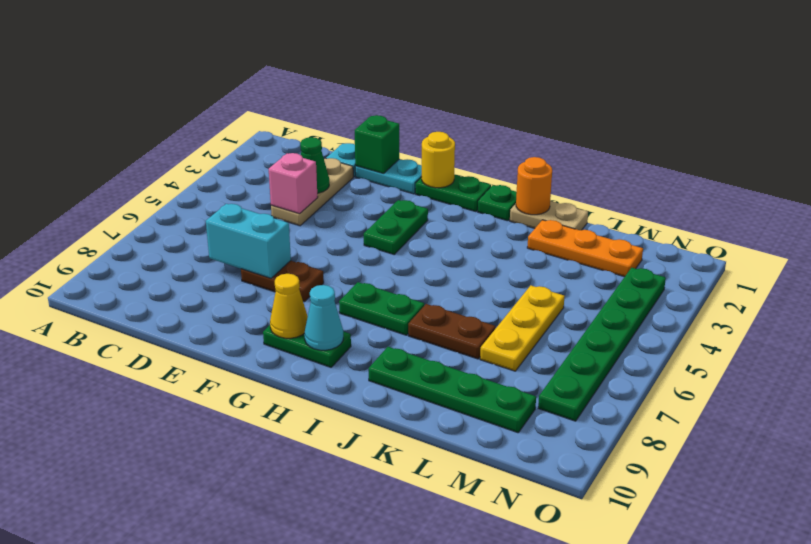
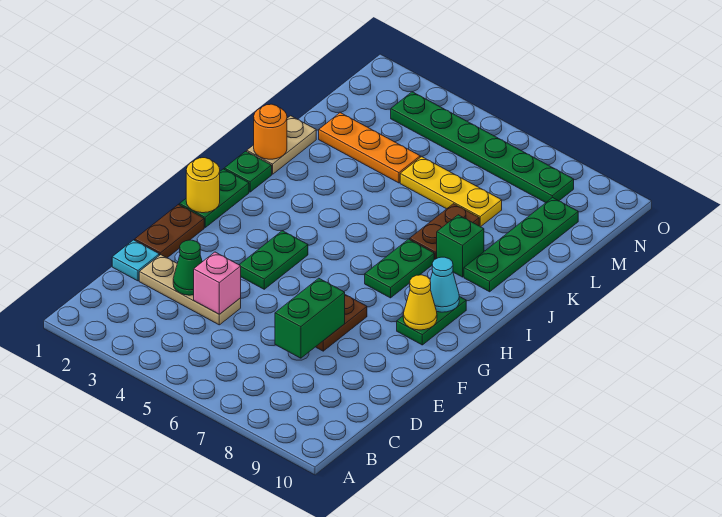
cyan 1x2 brick [206,204,291,278] -> green 1x2 brick [275,278,345,358]
cyan 1x2 plate [355,159,422,194] -> brown 1x2 plate [135,205,204,258]
green 1x1 brick [355,115,399,173] -> green 1x1 brick moved to [437,215,484,277]
green 1x2 plate [364,200,428,254] -> green 1x2 plate turned to [239,231,308,289]
orange 1x3 plate [527,220,643,277] -> orange 1x3 plate turned to [319,113,420,183]

